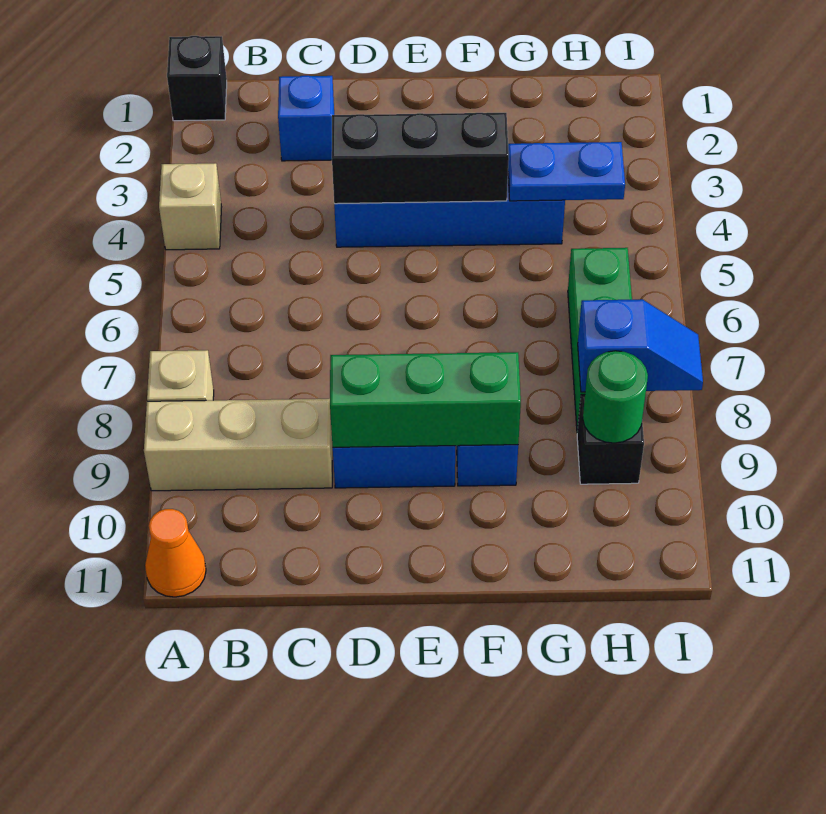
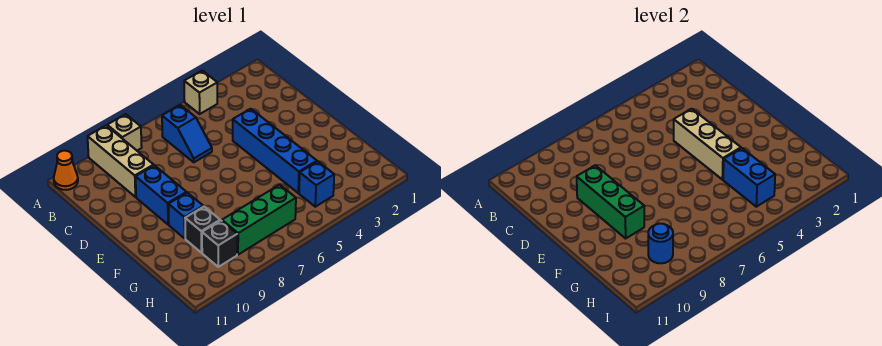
black 1x1 brick [167,36,227,121] -> black 1x1 brick moved to [185,207,220,253]
blue 1x1 brick [278,76,334,161] -> blue 1x1 brick moved to [299,161,334,207]
black 1x3 brick [332,113,509,204] -> tan 1x3 brick [674,109,741,180]
blue 1x2 plate [508,142,625,201] -> blue 1x2 brick [723,148,775,207]
blue 1x2 slope [578,299,703,392] -> blue 1x2 slope moved to [162,105,212,162]
green 1x1 round brick [583,351,648,443] -> blue 1x1 round brick [648,223,673,263]

